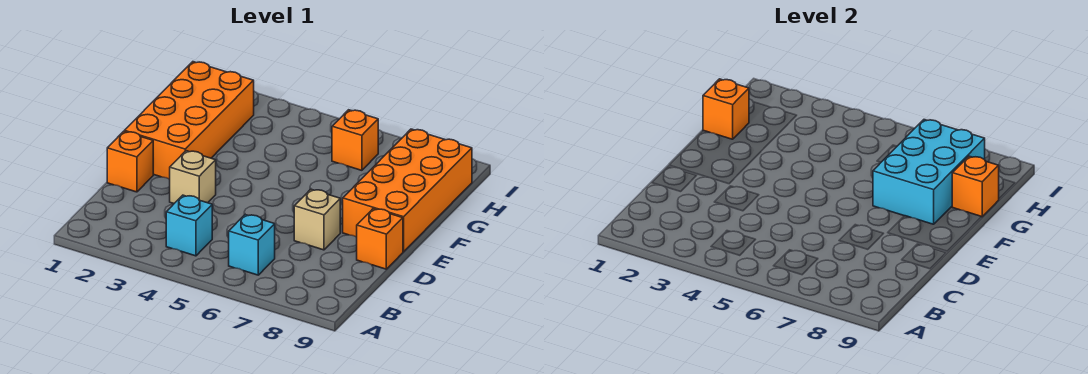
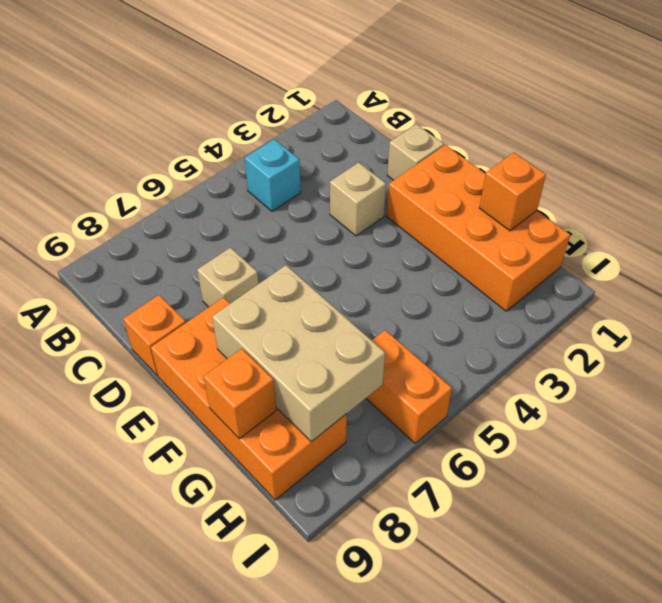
cyan 1x1 brick [229,214,275,275] -> none
orange 1x1 brick [107,131,153,192] -> tan 1x1 brick [387,124,444,180]
cyan 2x3 brick [873,120,985,224] -> tan 2x3 brick [212,265,385,442]
orange 1x1 brick [332,110,378,170] -> orange 1x2 brick [366,330,452,443]

